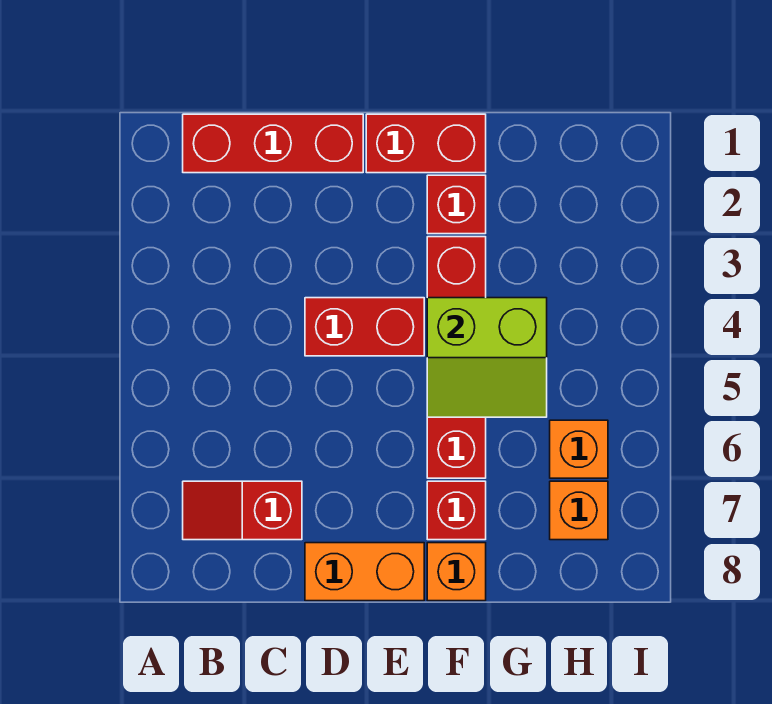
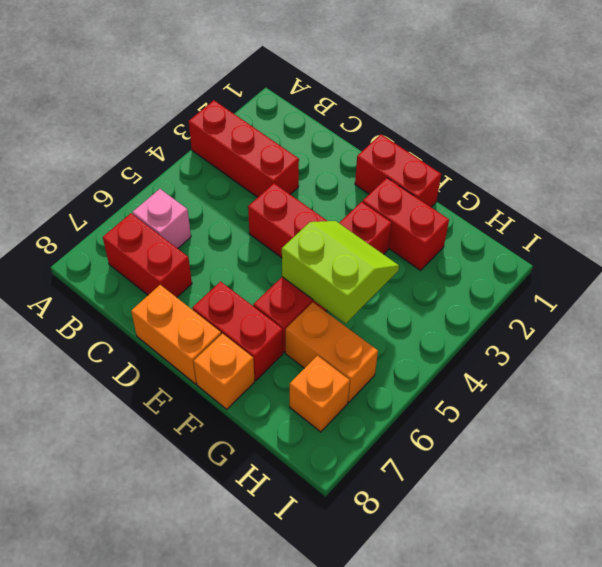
red 1x3 brick [183,114,363,173] -> red 1x3 brick moved to [189,100,299,197]
none -> pink 1x1 brick [132,189,191,249]
red 1x2 slope [183,481,302,540] -> red 1x2 brick [103,213,192,297]
red 1x1 brick [427,175,486,234] -> red 1x2 brick [363,178,449,270]
lime 2x2 slope [427,298,547,417] -> lime 2x2 slope turned to [282,221,399,324]
red 1x1 brick [427,481,486,540] -> red 1x2 brick [193,282,283,380]
orange 1x1 brick [550,420,608,478] -> orange 1x2 brick [286,302,378,402]

